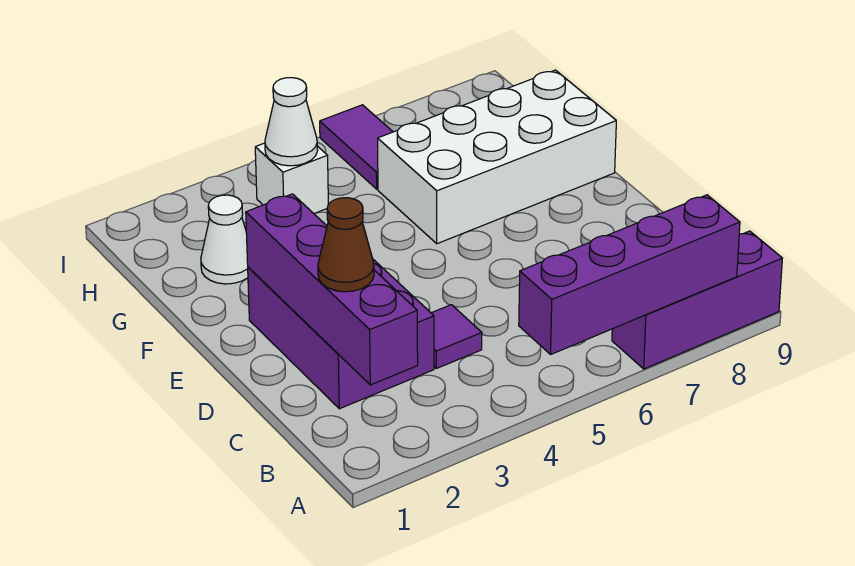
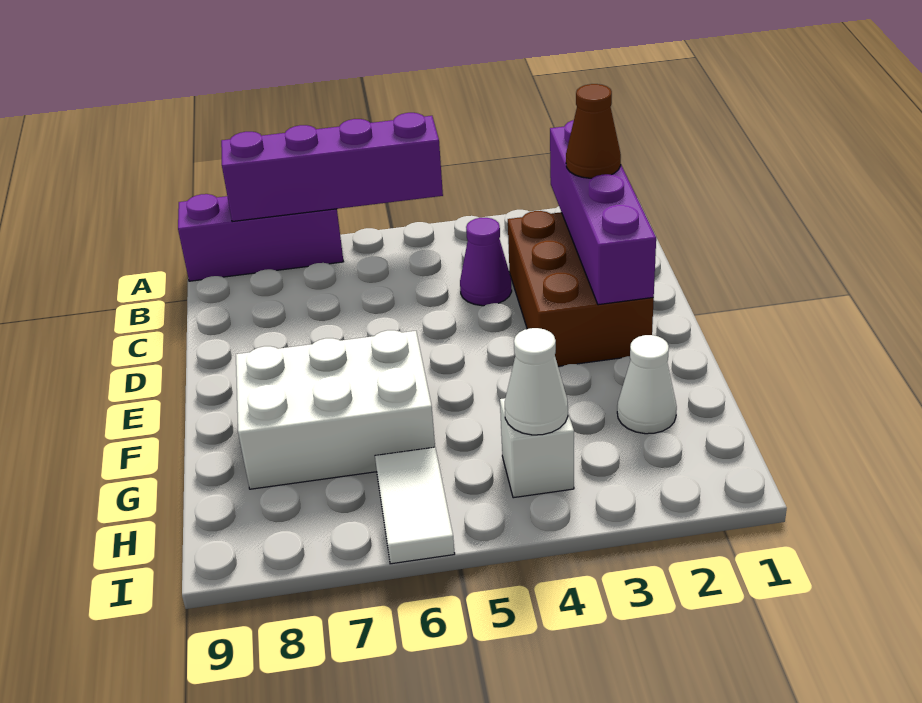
purple 2x3 brick [248,260,434,409] -> brown 2x3 brick [508,211,654,366]
purple 1x1 tile [432,305,482,368] -> purple 1x1 cone [460,218,512,306]
white 2x4 brick [378,70,616,244] -> white 2x3 brick [236,330,435,489]
purple 1x2 tile [320,105,393,189] -> white 1x2 tile [375,447,455,564]

